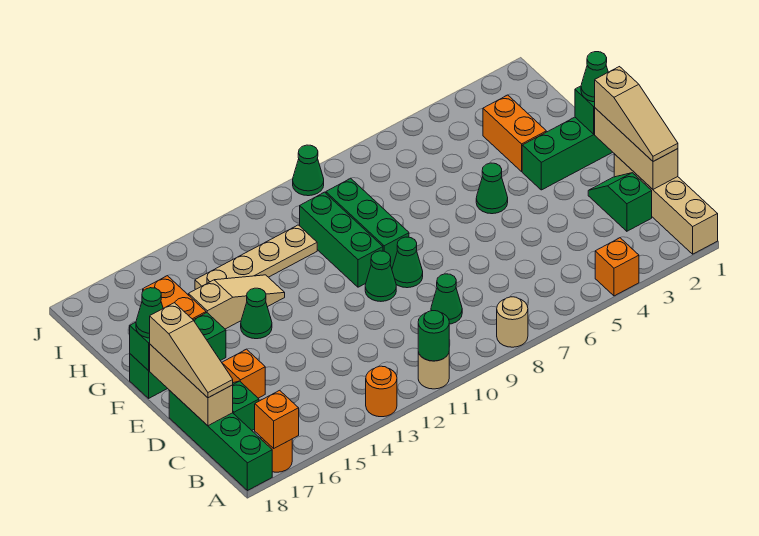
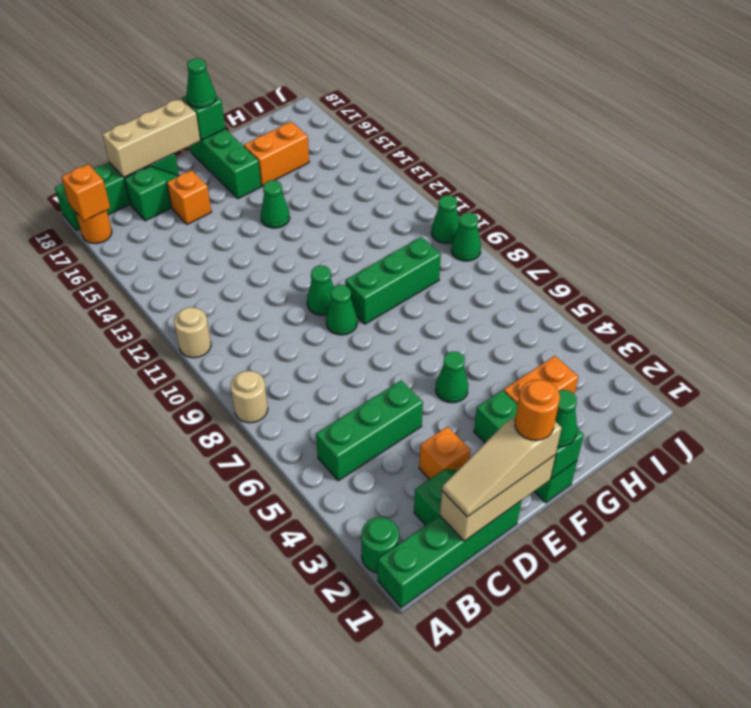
tan 1x4 brick [614,154,718,254] -> green 1x4 brick [378,501,521,608]
orange 1x1 brick [595,238,639,296] -> orange 1x1 brick moved to [419,427,471,479]
green 1x1 round brick [418,311,449,361] -> green 1x1 round brick moved to [361,517,399,573]
orange 1x1 round brick [366,366,397,417] -> orange 1x1 round brick moved to [515,379,560,440]
green 1x1 cone [431,274,462,324] -> green 1x1 cone moved to [431,195,459,243]
tan 1x3 slope [150,303,233,398] -> none
green 1x3 brick [300,192,383,287] -> green 1x3 brick moved to [316,380,423,481]
tan 1x3 slope [189,275,285,329] -> none
tan 1x4 plate [195,225,317,289] -> none

